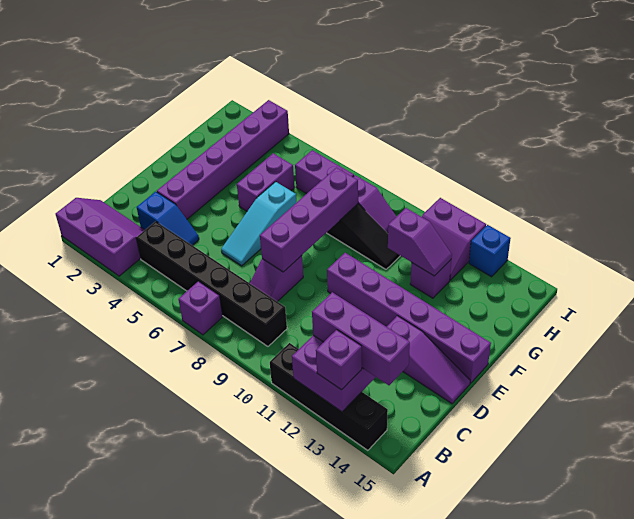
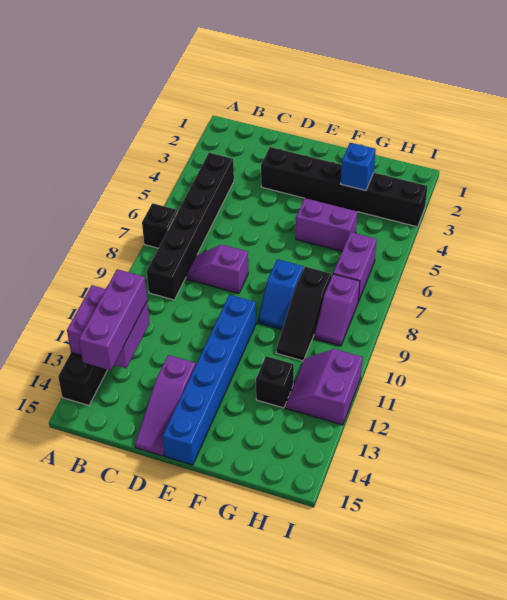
purple 2x3 slope [56,198,144,276] -> none
purple 1x1 brick [178,281,222,335] -> black 1x1 brick [142,203,177,248]
purple 1x1 brick [316,330,362,390] -> none
blue 1x2 slope [137,192,199,245] -> blue 1x2 slope moved to [258,259,303,330]
purple 1x6 brick [157,100,289,219] -> black 1x6 brick [261,147,428,227]
cyan 1x3 slope [221,182,296,266] -> none
purple 1x4 brick [260,168,358,272] -> none
purple 1x6 brick [327,253,491,383] -> blue 1x6 brick [163,295,256,465]
purple 1x2 slope [388,208,452,276] -> none
purple 1x1 brick [410,260,451,298] -> black 1x1 brick [256,356,294,408]
blue 1x1 brick [469,225,511,277] -> blue 1x1 brick moved to [341,143,376,191]

